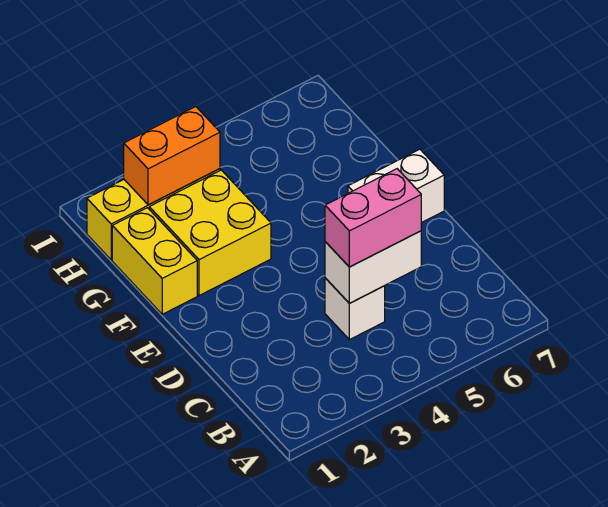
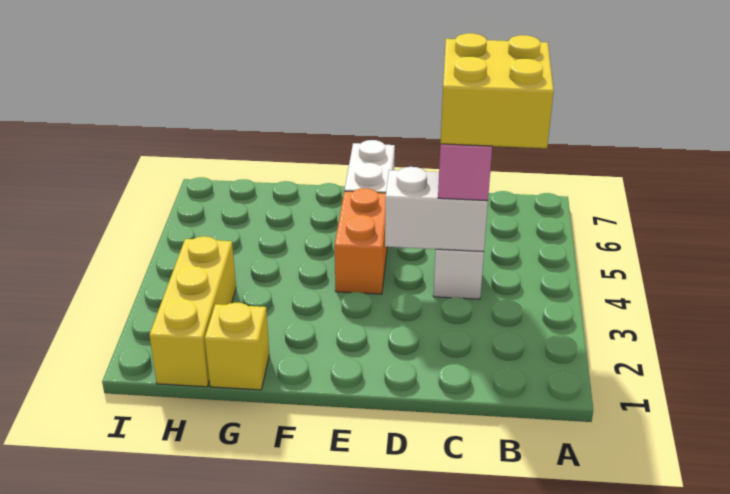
white 1x2 brick [325,231,421,303] -> white 1x2 brick turned to [385,167,488,252]
yellow 1x2 brick [112,208,197,314] -> yellow 1x1 brick [205,303,269,390]
yellow 2x2 brick [149,170,271,296] -> yellow 2x2 brick moved to [440,33,554,148]
orange 1x2 brick [124,107,220,205] -> orange 1x2 brick moved to [335,188,387,294]

